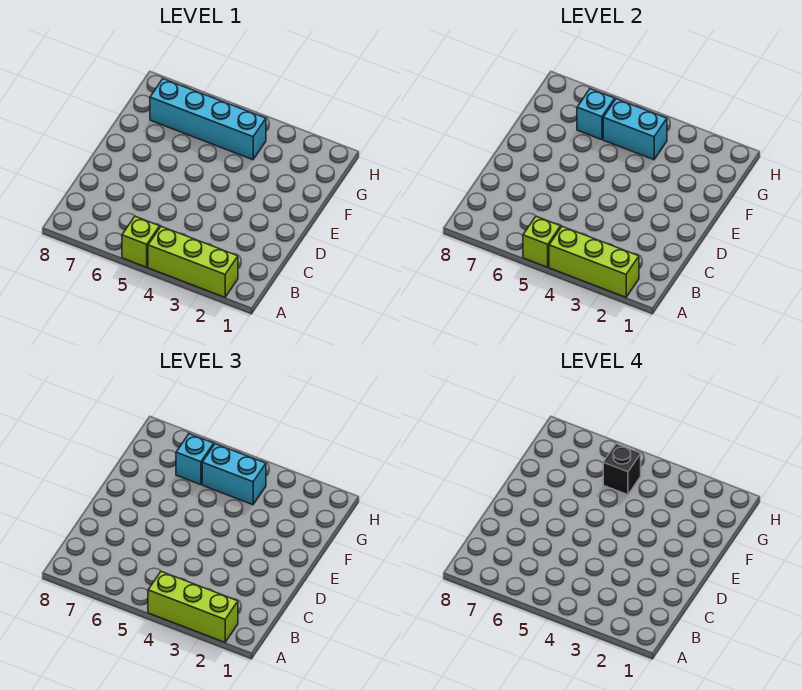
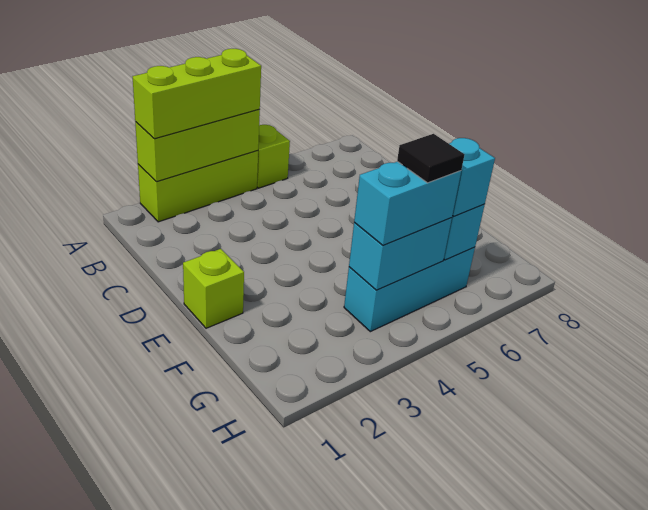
lime 1x1 brick [523,216,561,267] -> lime 1x1 brick moved to [183,249,244,328]
cyan 1x4 brick [150,79,266,160] -> cyan 1x3 brick [344,247,475,332]
black 1x1 brick [603,444,641,495] -> black 1x1 tile [397,134,465,183]

